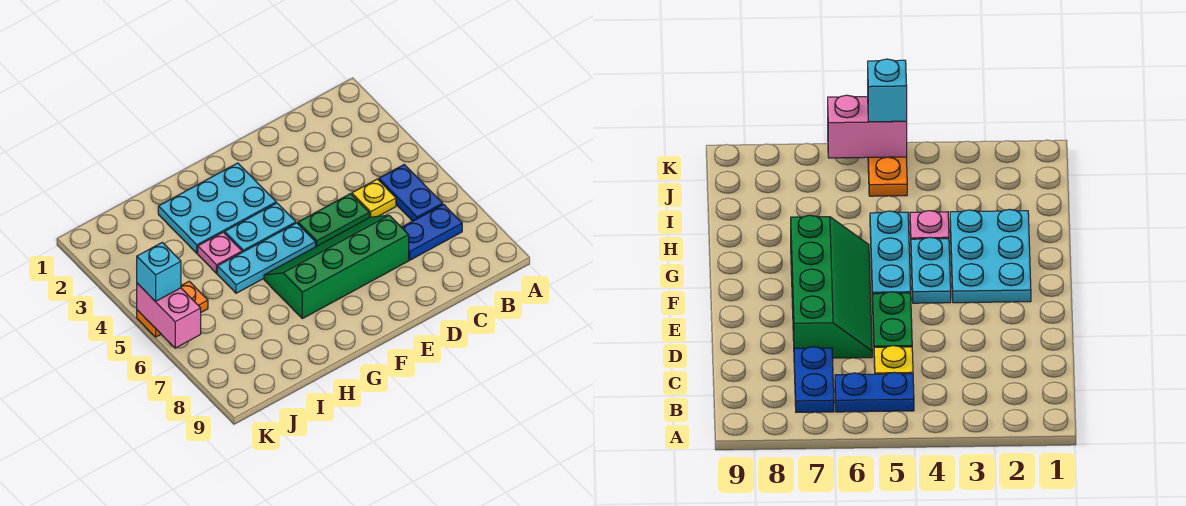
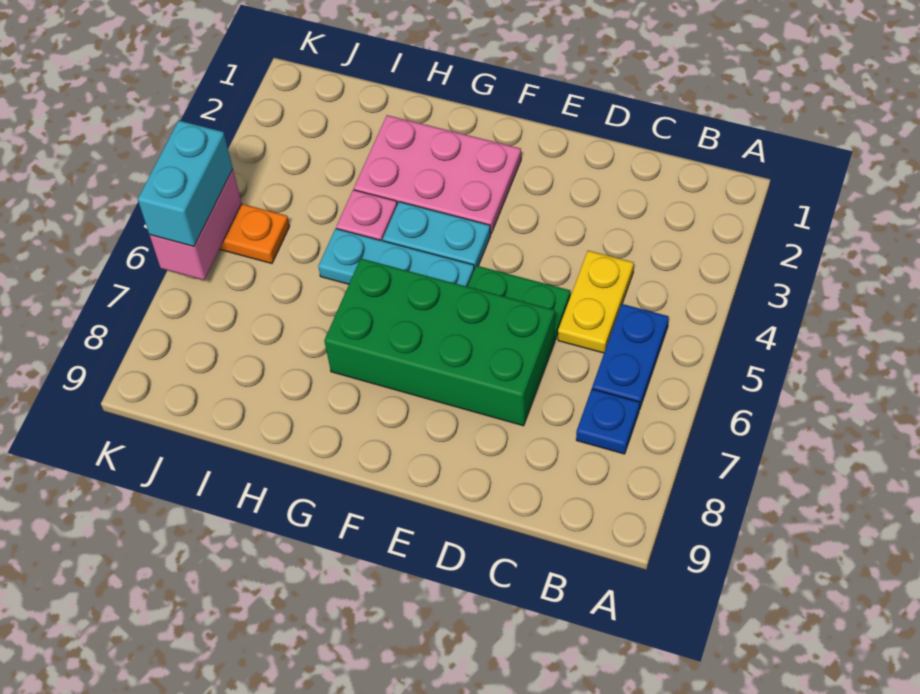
blue 1x2 plate [402,204,462,260] -> blue 1x1 plate [576,389,640,454]
yellow 1x1 plate [352,179,396,217] -> yellow 1x2 plate [558,251,634,353]
green 2x4 slope [264,215,409,319] -> green 2x4 brick [324,259,555,426]
cyan 2x3 plate [158,163,276,253] -> pink 2x3 plate [354,115,521,234]
cyan 1x1 brick [137,242,181,301] -> cyan 1x2 brick [138,121,233,247]

